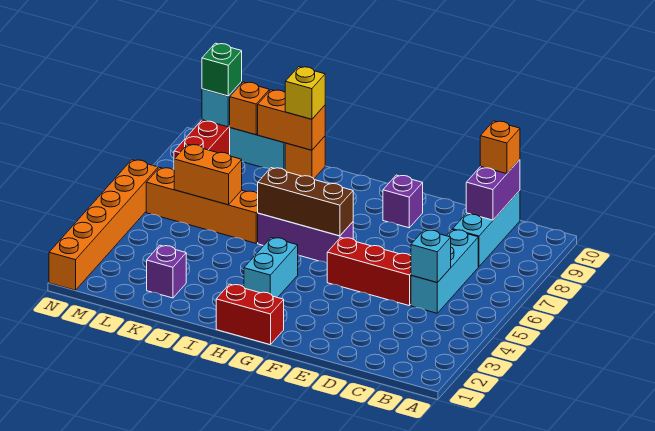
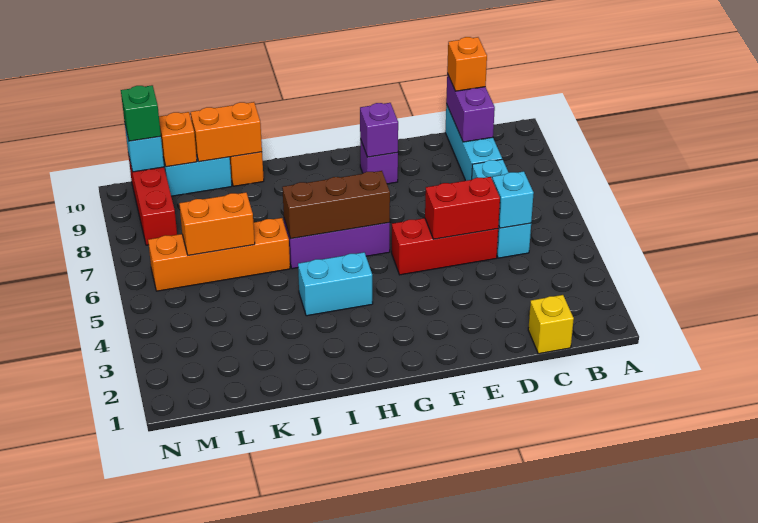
red 1x2 brick [216,284,284,345] -> red 1x2 brick moved to [425,177,500,239]
cyan 1x2 brick [244,238,298,298] -> cyan 1x2 brick turned to [298,252,373,316]
yellow 1x1 brick [285,67,325,119] -> yellow 1x1 brick moved to [528,295,574,354]
purple 1x1 brick [147,245,186,298] -> purple 1x1 brick moved to [360,103,398,157]
orange 1x6 brick [49,160,158,290] -> none

